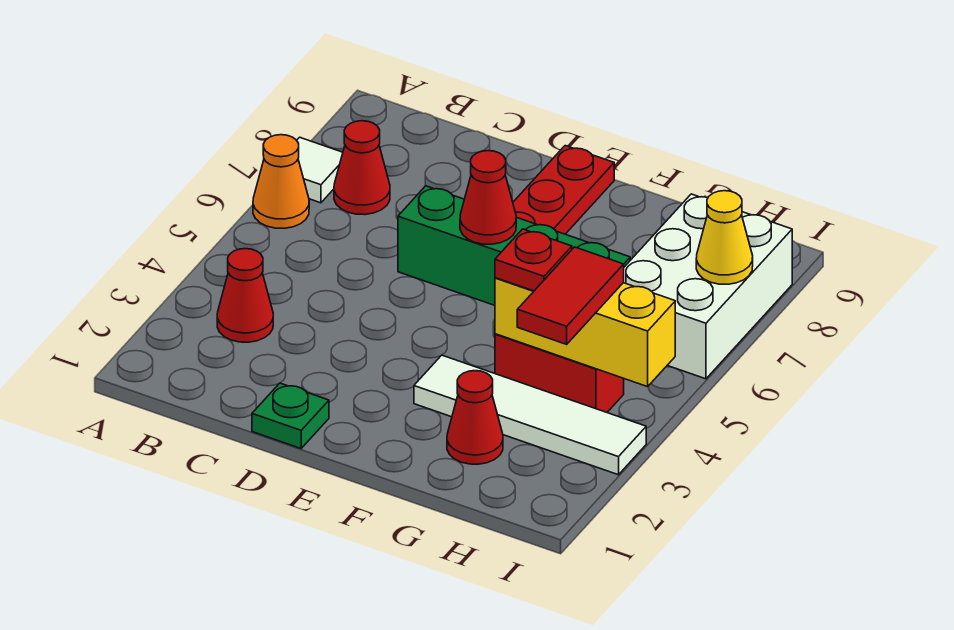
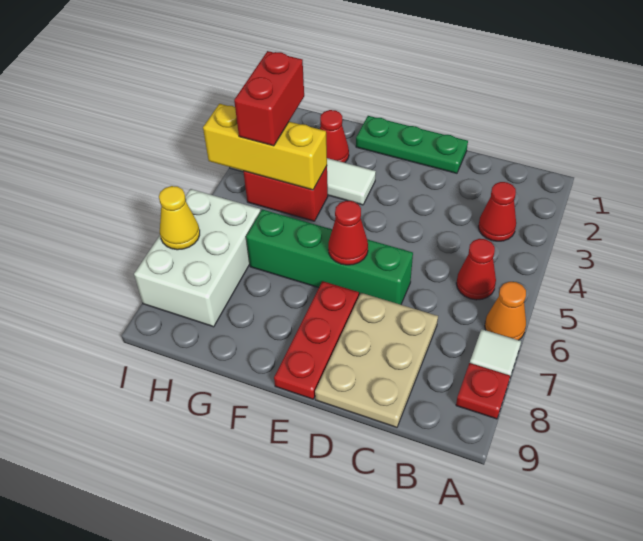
red 1x1 cone [334,121,390,215] -> red 1x1 cone moved to [456,239,496,300]
none -> tan 2x3 plate [315,293,438,427]
green 1x1 plate [252,383,329,448] -> green 1x3 plate [356,116,468,173]
red 1x1 plate [495,229,572,291] -> red 1x1 plate moved to [456,363,510,419]
red 1x2 tile [517,247,624,344] -> red 1x2 brick [234,51,304,146]

